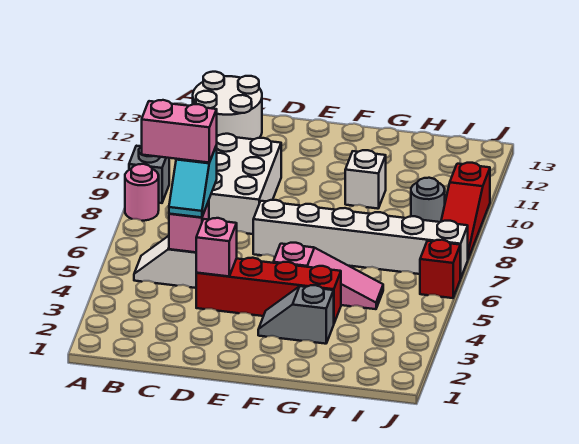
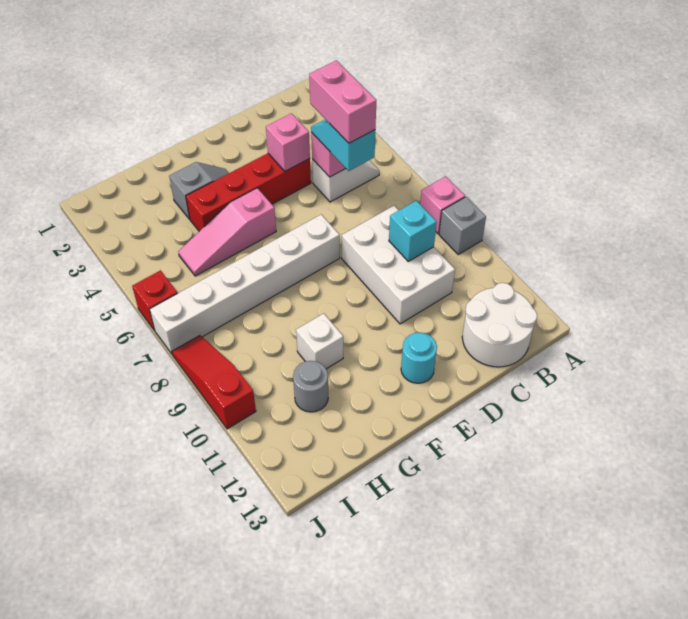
pink 1x1 round brick [125,164,159,221] -> pink 1x1 brick [420,177,465,234]
pink 1x2 brick [141,100,217,163] -> pink 1x2 brick turned to [309,60,376,143]
none -> cyan 1x1 brick [389,201,437,261]
none -> cyan 1x1 round brick [401,333,437,383]
grey 1x1 round brick [411,178,445,222] -> grey 1x1 round brick moved to [293,361,328,412]

